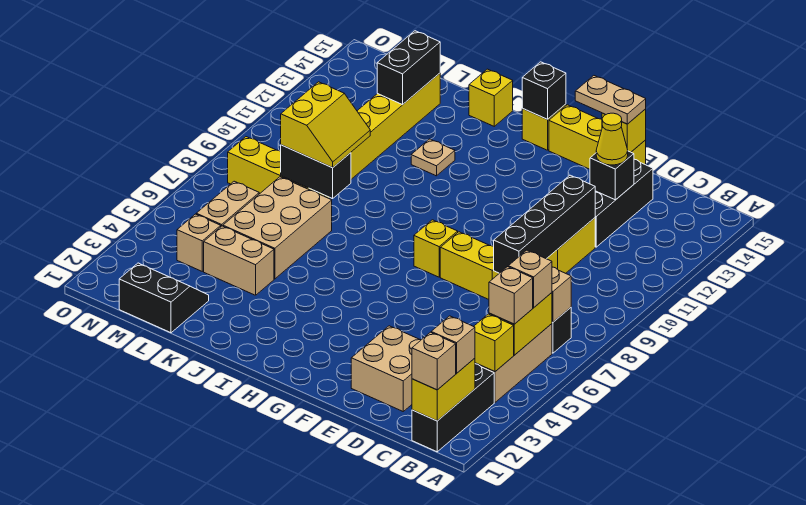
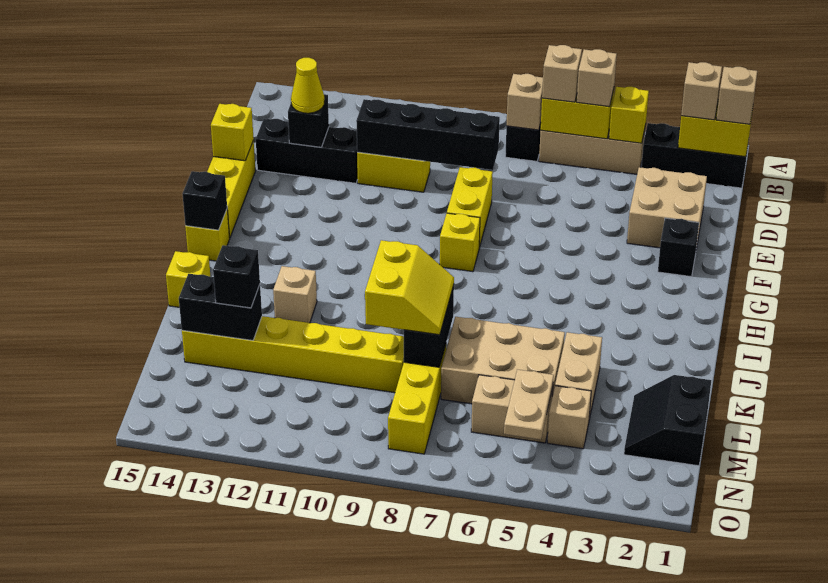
tan 1x2 plate [575,76,646,124] -> tan 1x2 plate moved to [504,369,554,440]
none -> black 1x1 brick [658,218,699,277]
tan 1x1 plate [411,139,455,176] -> tan 1x1 brick [273,266,317,323]
yellow 2x2 slope [281,82,370,168] -> yellow 2x2 slope turned to [365,240,454,335]
none -> black 1x1 brick [213,245,260,308]

